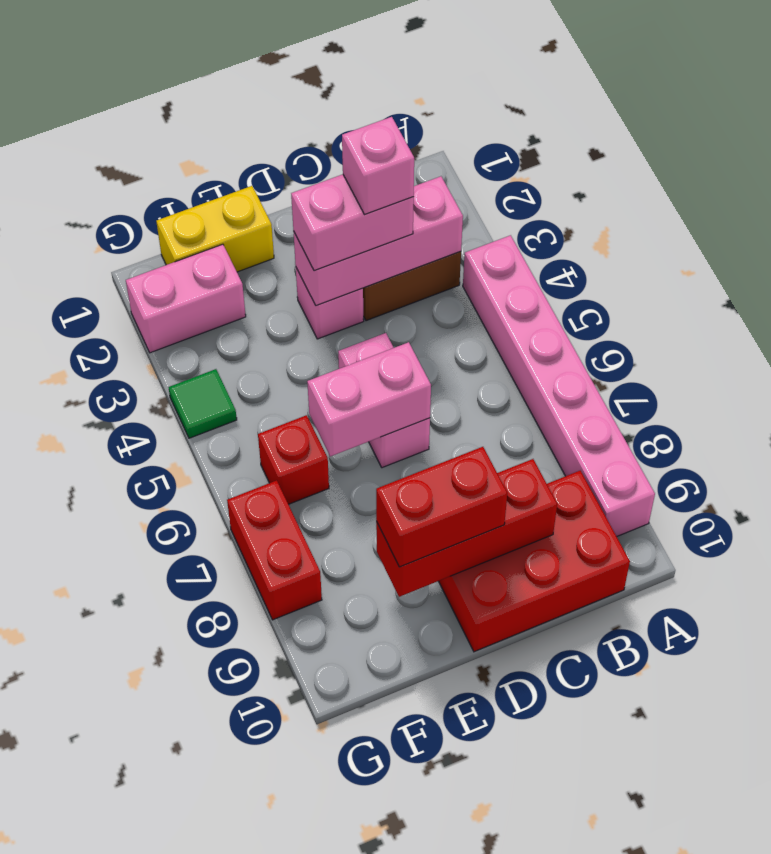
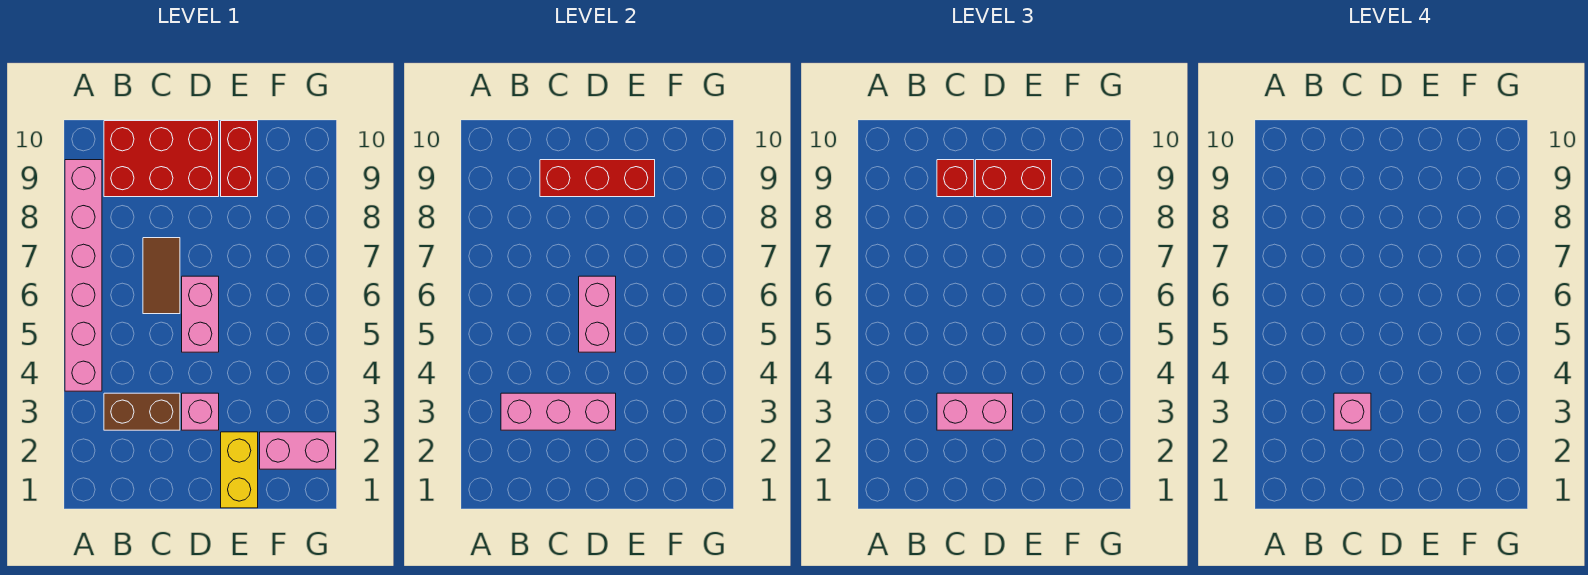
none -> brown 1x2 tile [143,238,180,314]
pink 1x2 brick [307,342,431,456] -> pink 1x2 brick turned to [579,276,616,352]
yellow 1x2 brick [156,186,274,272] -> yellow 1x2 brick turned to [221,432,258,508]
red 1x1 brick [258,415,329,504] -> red 1x1 brick moved to [937,160,974,197]
green 1x1 tile [168,369,237,438] -> none
red 1x2 brick [227,480,322,620] -> red 1x2 brick moved to [221,121,258,197]

